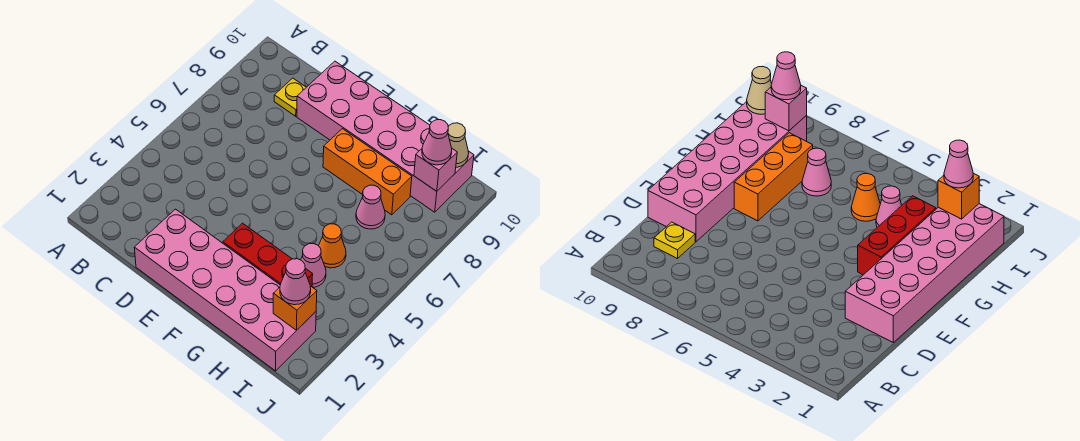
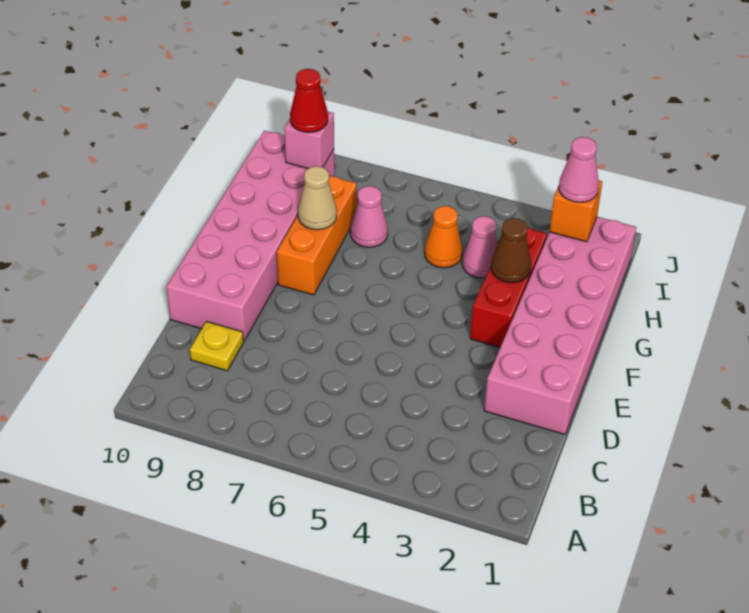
none -> brown 1x1 cone [491,218,531,283]
pink 1x1 cone [422,120,452,165] -> red 1x1 cone [290,69,328,132]
tan 1x1 cone [448,123,469,167] -> tan 1x1 cone moved to [298,166,337,230]

